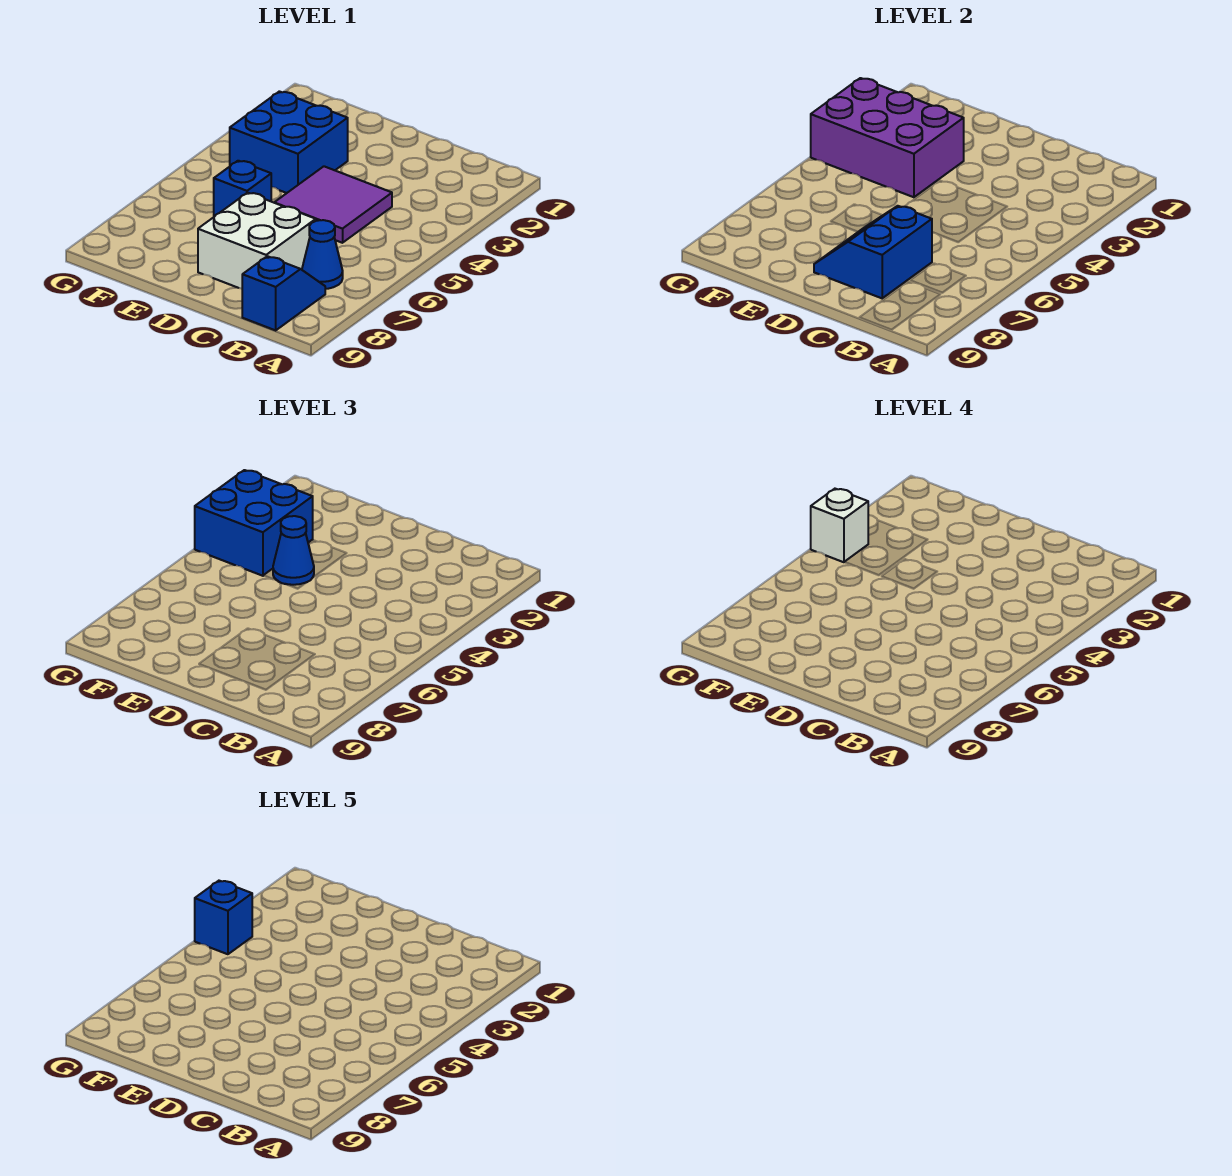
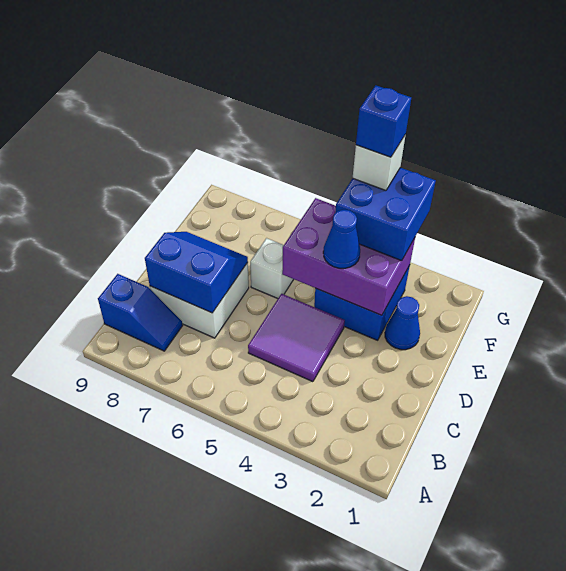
blue 1x1 cone [302,220,343,289] -> blue 1x1 cone moved to [385,296,420,350]
purple 2x3 brick [811,78,964,197] -> purple 2x3 brick turned to [282,198,415,315]
blue 1x1 brick [214,161,271,217] -> white 1x1 brick [250,238,294,299]

